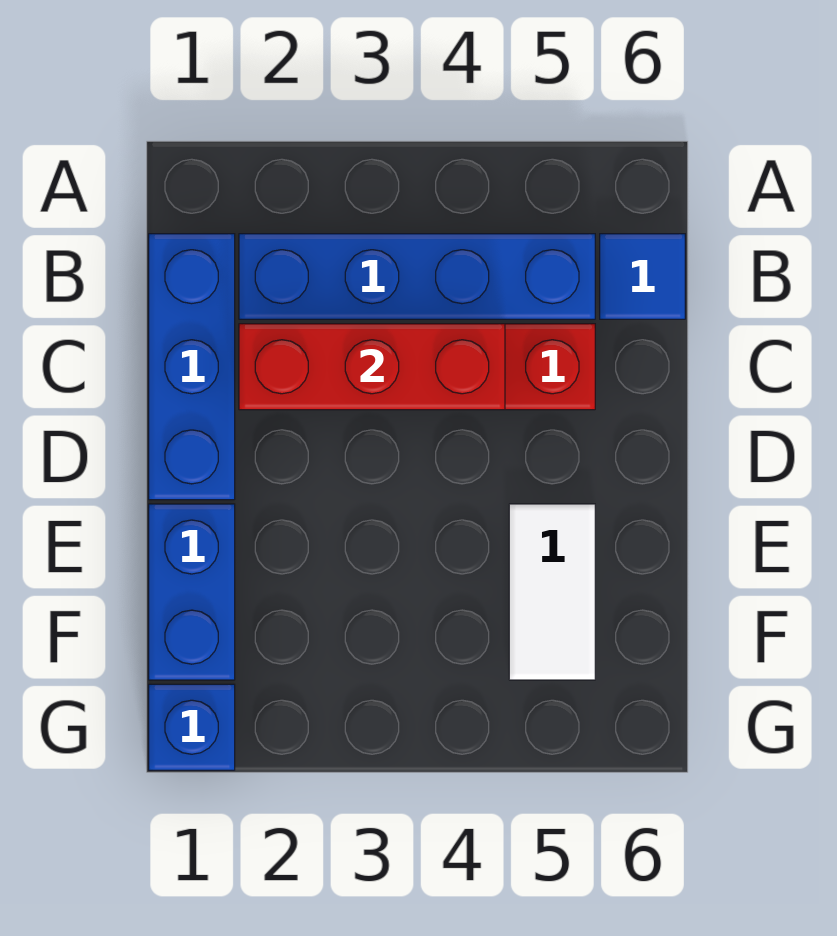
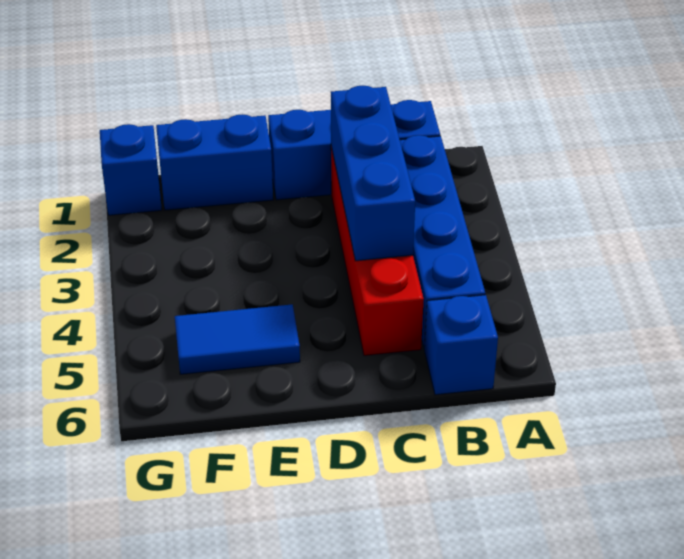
blue 1x1 tile [600,234,685,319] -> blue 1x1 brick [425,295,498,395]
red 1x3 brick [239,324,505,410] -> blue 1x3 brick [331,86,415,261]
white 1x2 tile [509,504,595,680] -> blue 1x2 tile [175,305,300,374]

